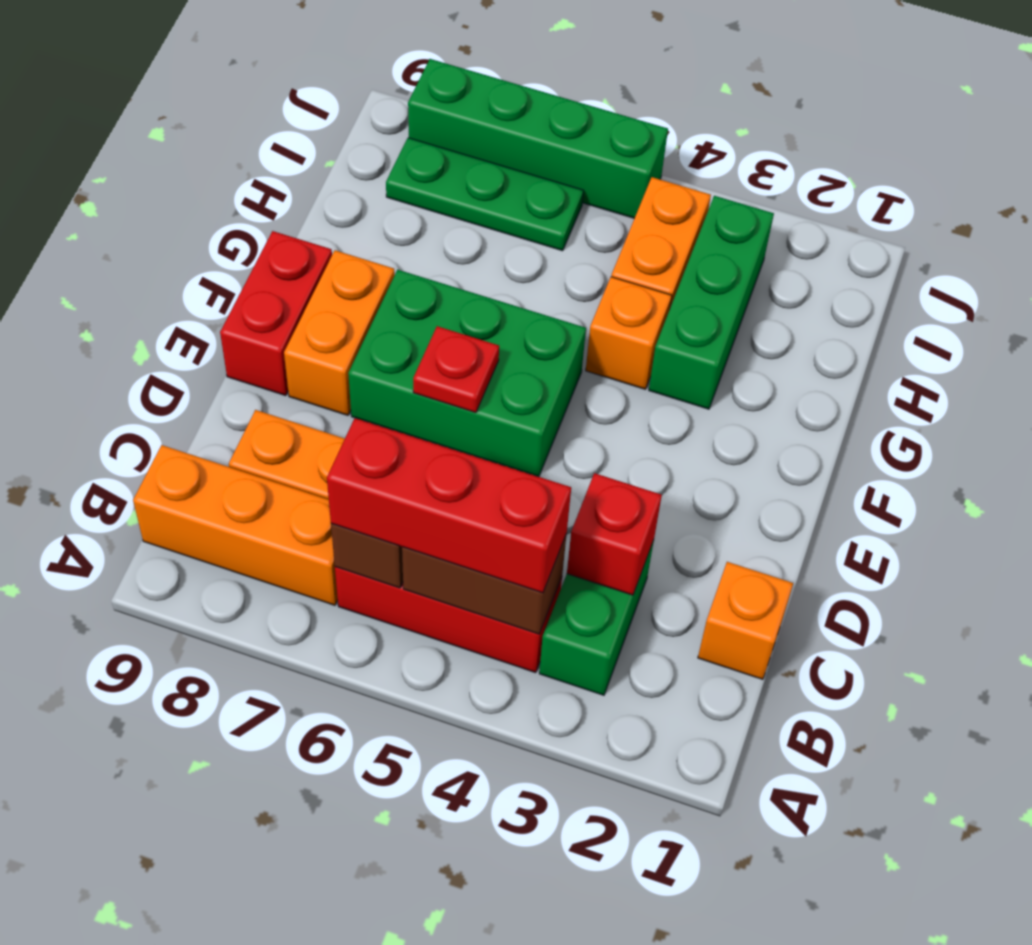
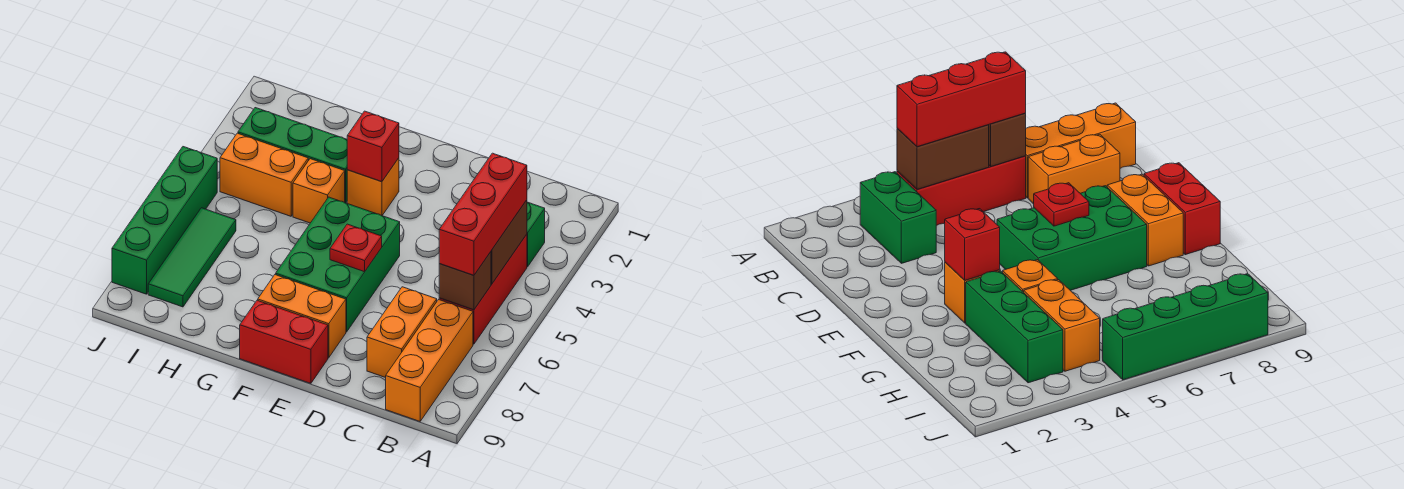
orange 1x1 brick [698,562,793,679] -> orange 1x1 brick moved to [347,158,399,216]
red 1x1 brick [567,473,662,595] -> red 1x1 brick moved to [347,111,399,182]
green 1x3 plate [386,138,584,251] -> green 1x3 tile [148,208,236,307]

